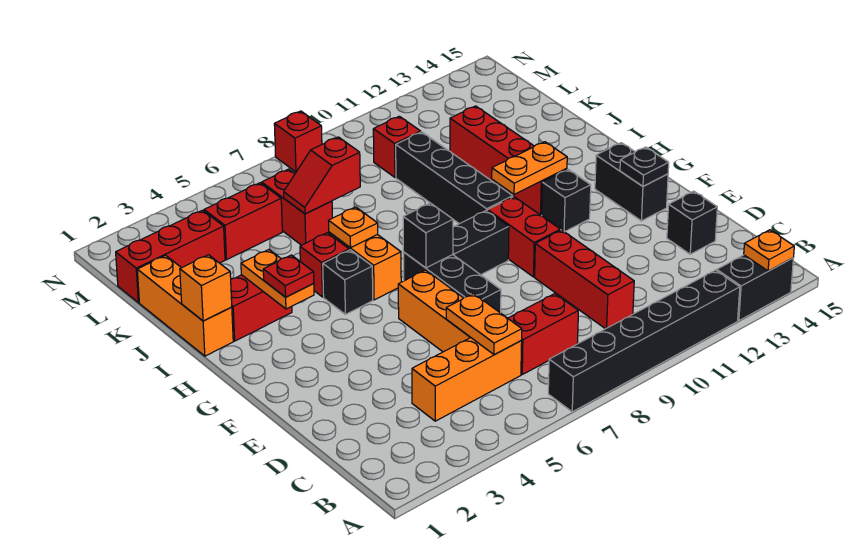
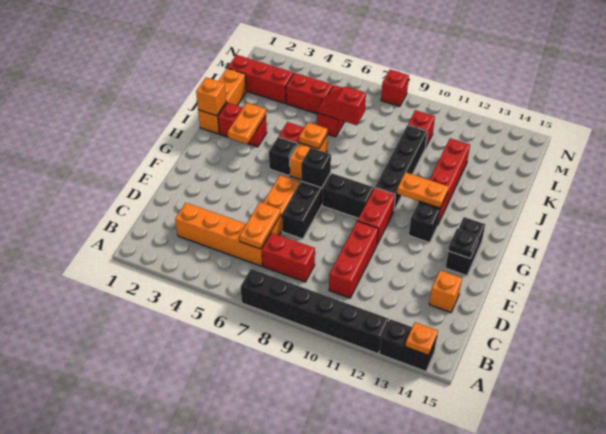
orange 1x3 brick [412,338,522,421] -> orange 1x4 brick [175,203,271,266]
black 1x1 brick [667,191,717,254] -> orange 1x1 brick [429,270,462,312]
red 1x1 plate [263,255,314,297] -> none

